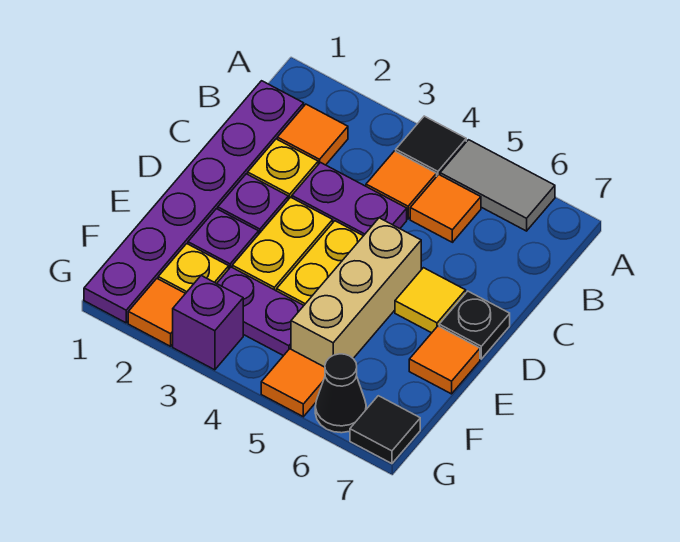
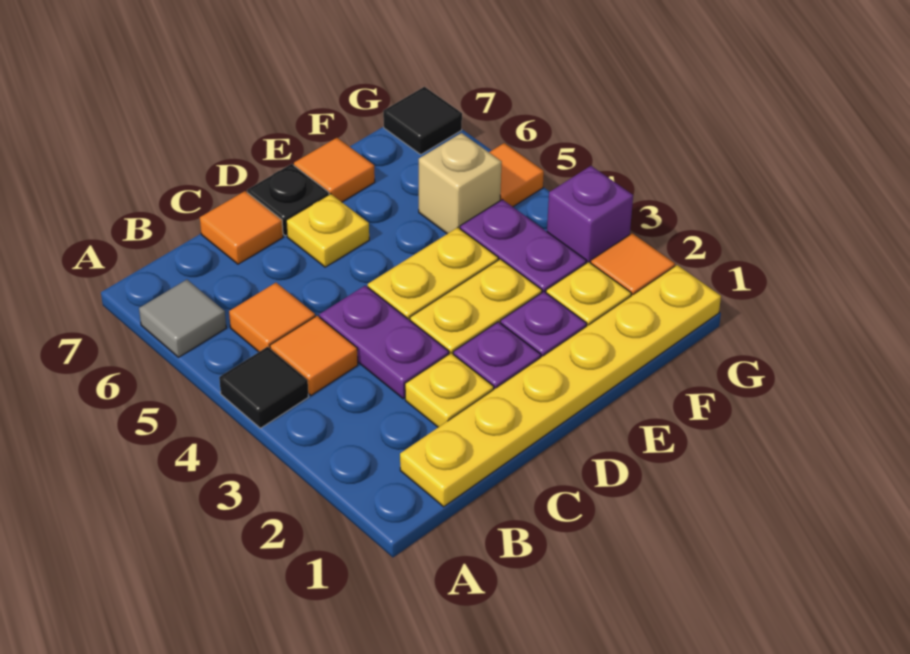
grey 1x2 tile [440,140,555,231] -> grey 1x1 tile [139,280,226,357]
purple 1x6 plate [84,81,304,323] -> yellow 1x6 plate [400,265,721,507]
orange 1x1 tile [277,104,348,165] -> orange 1x1 tile moved to [200,191,283,264]
tan 1x3 brick [291,218,421,367] -> tan 1x1 brick [419,133,502,234]
yellow 1x1 tile [395,268,466,333] -> yellow 1x1 plate [286,194,369,267]
black 1x1 cone [315,354,366,433] -> none

